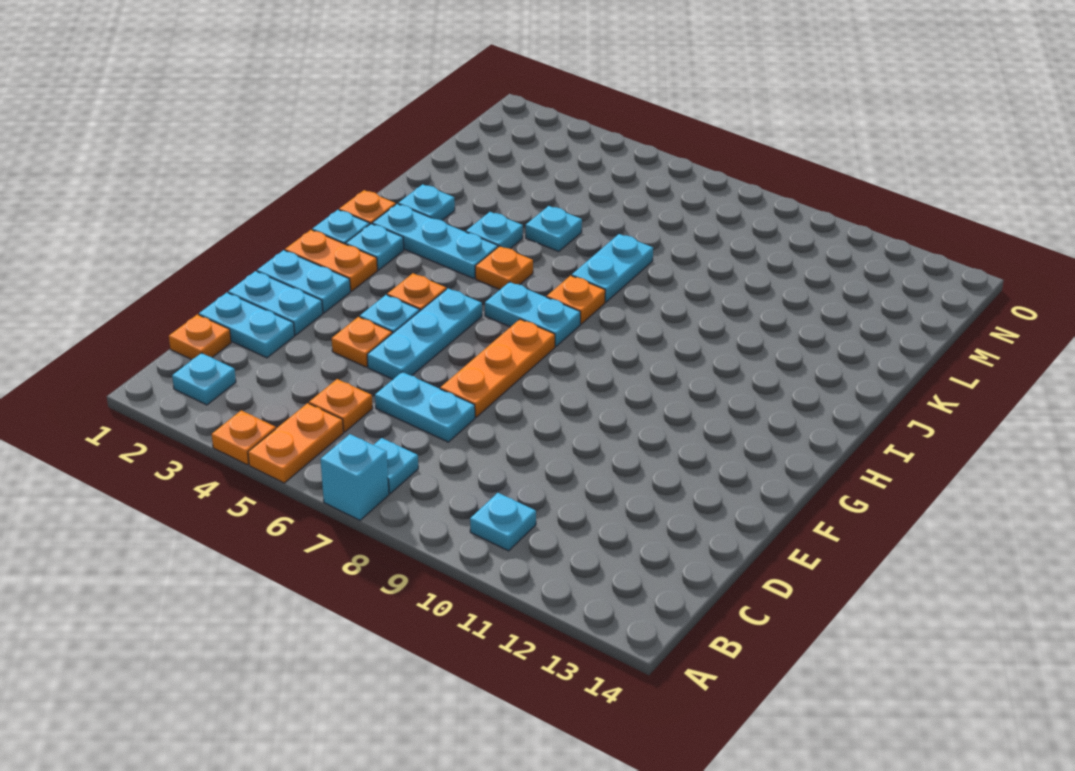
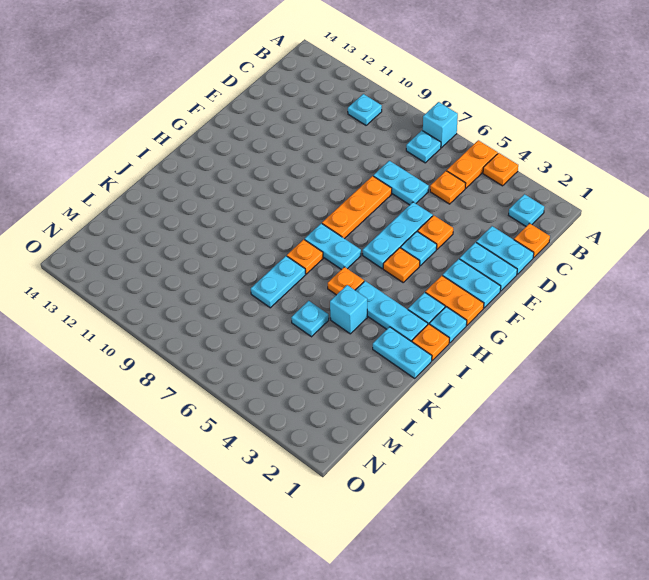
cyan 1x1 plate [398,184,455,220] -> cyan 1x2 plate [373,327,432,378]
cyan 1x1 plate [466,212,523,249] -> cyan 1x1 brick [330,285,367,334]

